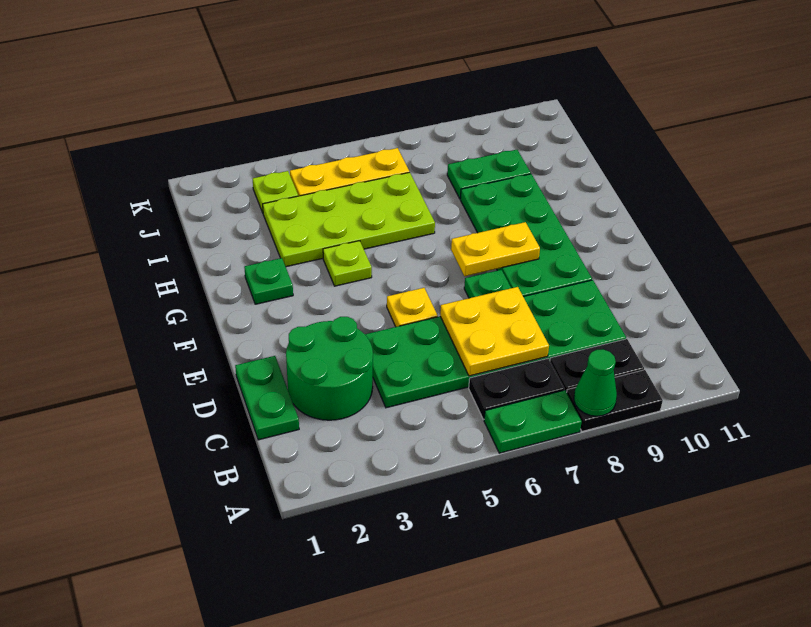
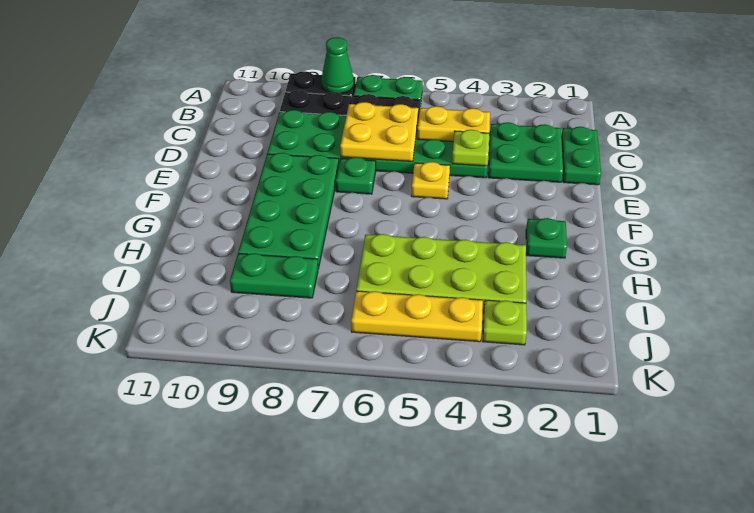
green 2x2 round brick [286,317,373,420] -> green 2x2 plate [488,122,563,182]
yellow 1x2 plate [451,222,540,276] -> yellow 1x2 plate moved to [417,106,490,142]
lime 1x1 plate [323,241,372,286] -> lime 1x1 plate moved to [452,130,489,166]

